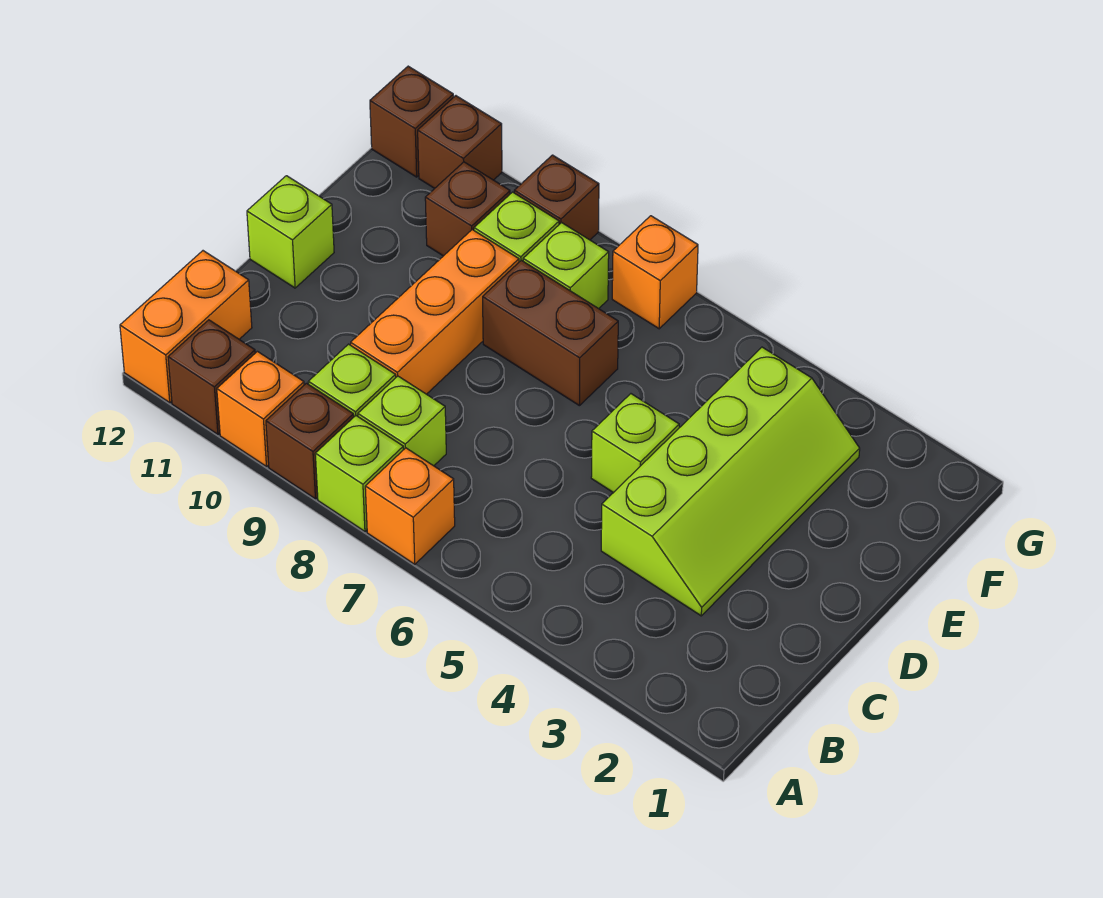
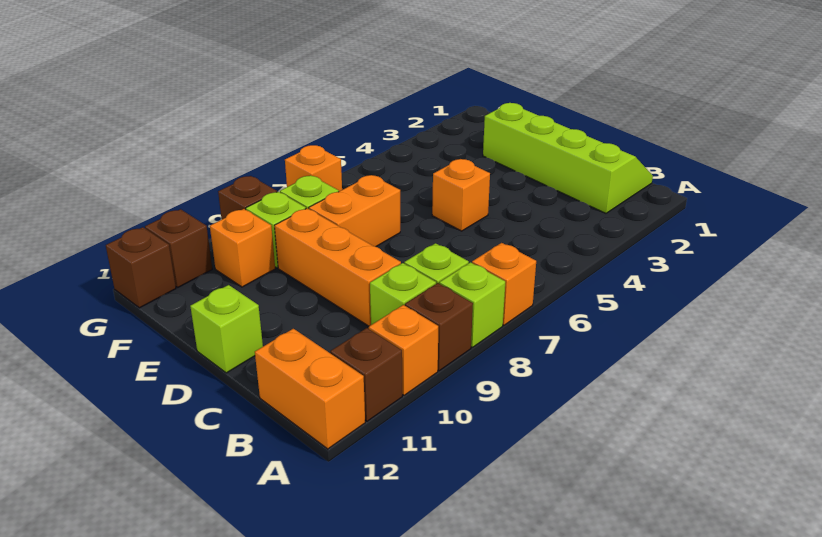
lime 2x4 slope [601,347,860,616] -> lime 2x4 slope moved to [483,103,653,213]
lime 1x1 brick [591,394,679,493] -> orange 1x1 brick [432,159,490,231]
brown 1x2 brick [483,260,618,406] -> orange 1x2 brick [309,175,400,247]
brown 1x1 brick [425,162,510,256] -> orange 1x1 brick [210,209,275,287]

